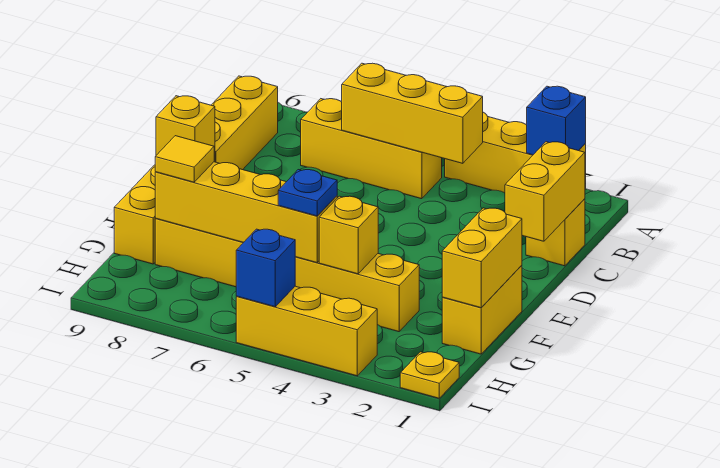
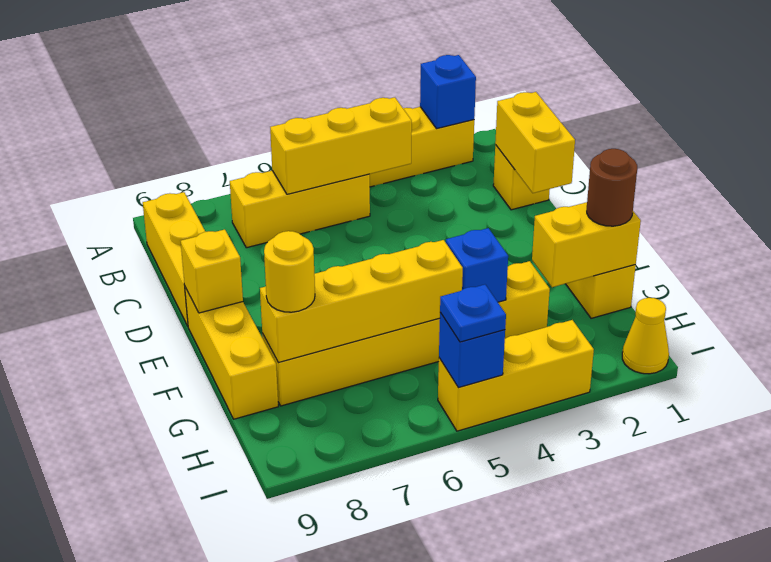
yellow 1x2 brick [442,208,522,308] -> yellow 1x2 brick turned to [532,202,641,287]
none -> brown 1x1 round brick [587,149,637,226]
yellow 1x1 brick [319,196,378,274] -> blue 1x1 brick [446,228,508,302]
blue 1x1 plate [278,170,337,216] -> blue 1x1 plate moved to [440,285,506,342]
yellow 1x1 tile [155,136,214,182] -> yellow 1x1 round brick [264,231,315,312]
yellow 1x1 plate [400,352,459,398] -> yellow 1x1 cone [622,298,669,374]

